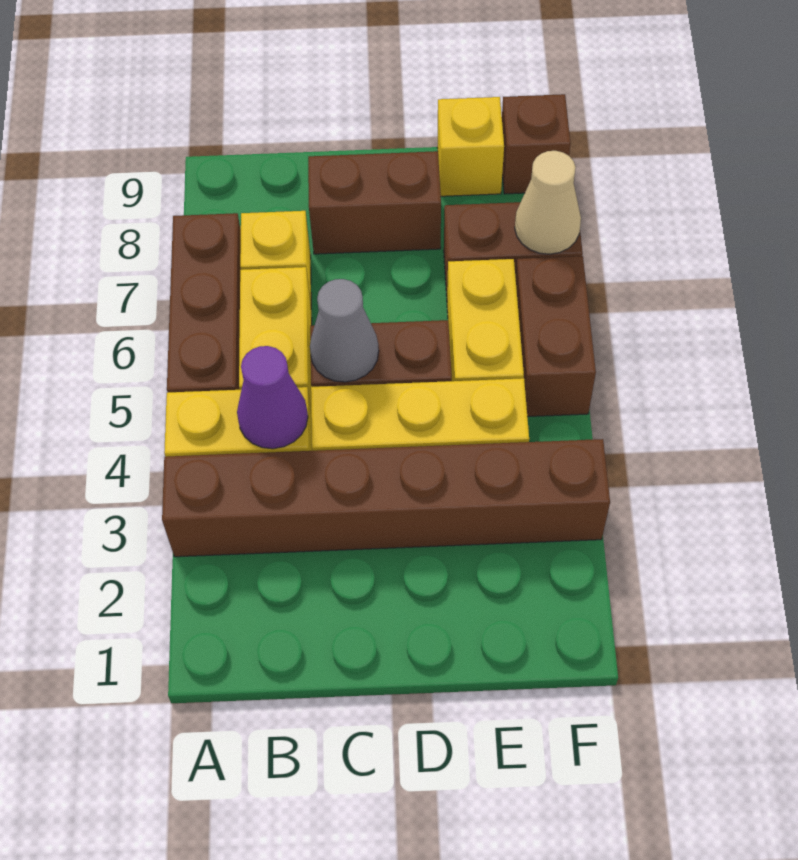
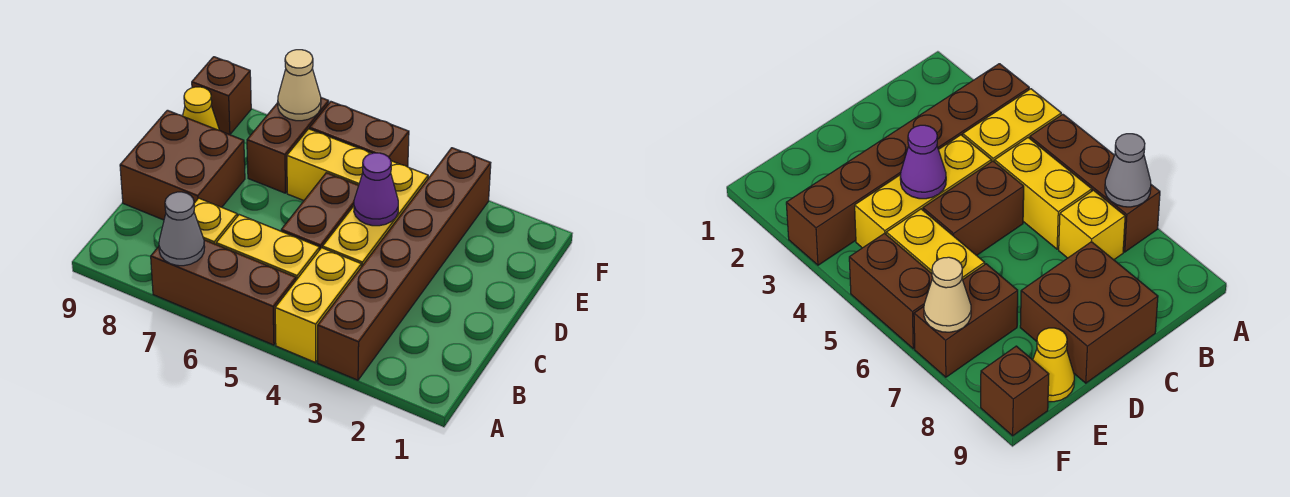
purple 1x1 cone [237,346,308,449] -> purple 1x1 cone moved to [354,153,398,226]
grey 1x1 cone [310,279,379,382] -> grey 1x1 cone moved to [159,192,205,266]
brown 1x2 brick [308,151,441,254] -> brown 2x2 brick [120,110,245,220]
yellow 1x1 brick [437,97,504,196] -> yellow 1x1 cone [183,87,219,130]

